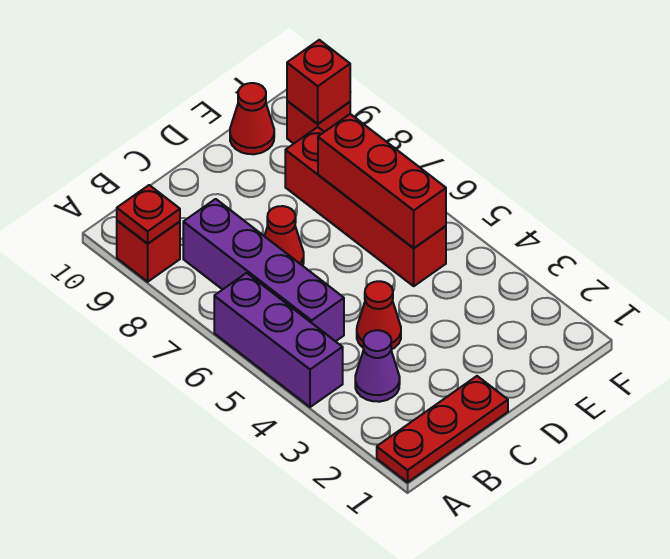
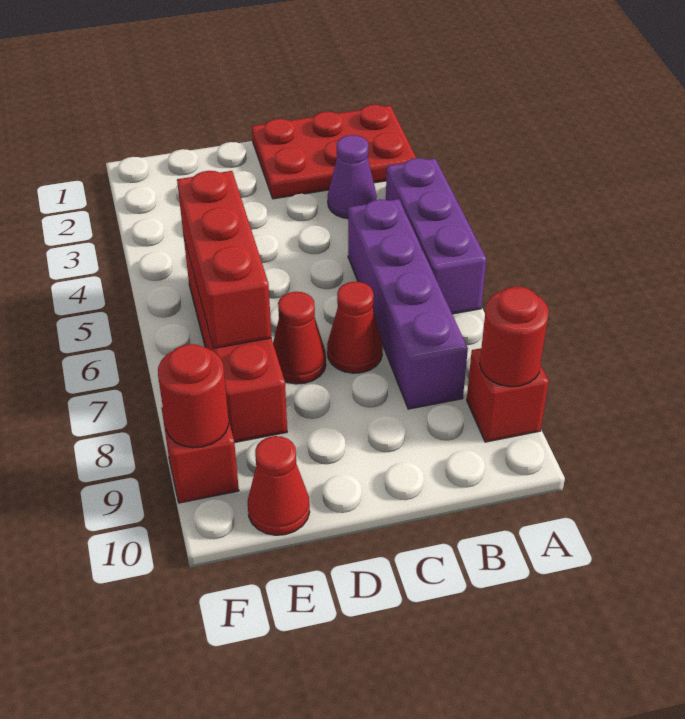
red 1x3 plate [377,376,508,482] -> red 2x3 plate [252,105,416,199]
red 1x1 plate [117,185,180,244] -> red 1x1 round brick [480,286,549,387]
red 1x1 cone [357,281,401,350] -> red 1x1 cone moved to [273,292,326,384]
red 1x1 brick [287,40,350,124] -> red 1x1 round brick [158,344,229,448]

